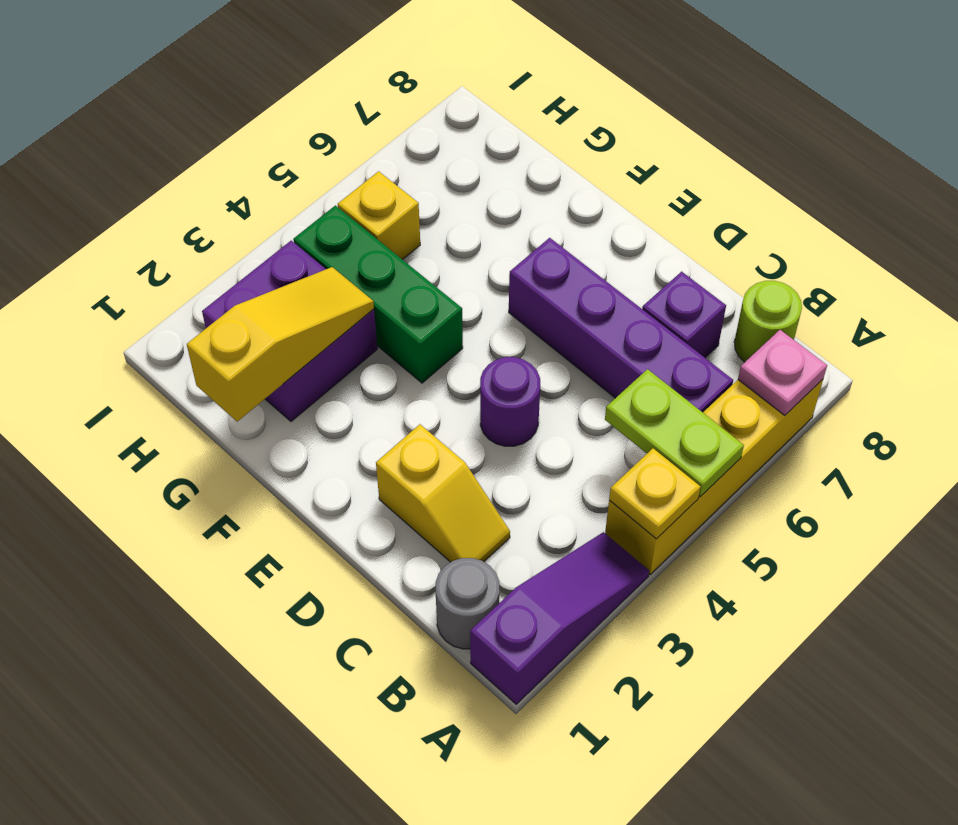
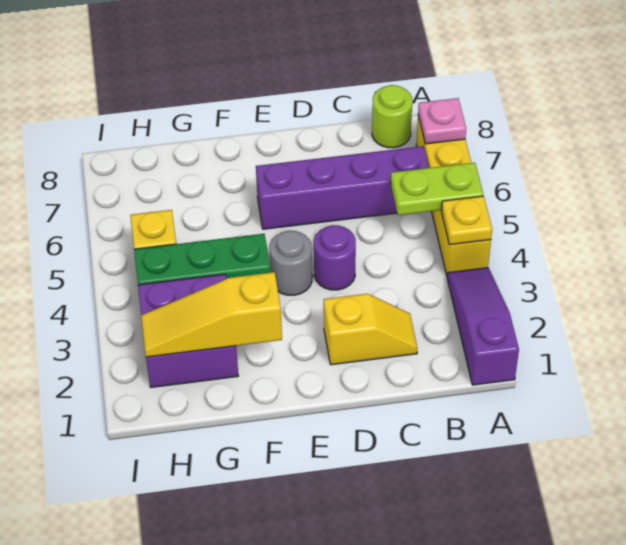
grey 1x1 round brick [436,558,499,649] -> grey 1x1 round brick moved to [270,231,312,295]
purple 1x1 brick [642,272,726,358] -> none
yellow 1x3 slope [187,267,374,422] -> yellow 1x3 slope turned to [141,272,282,357]

